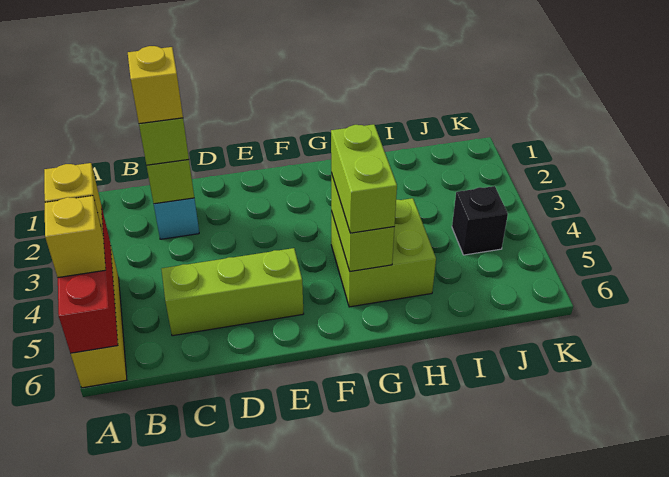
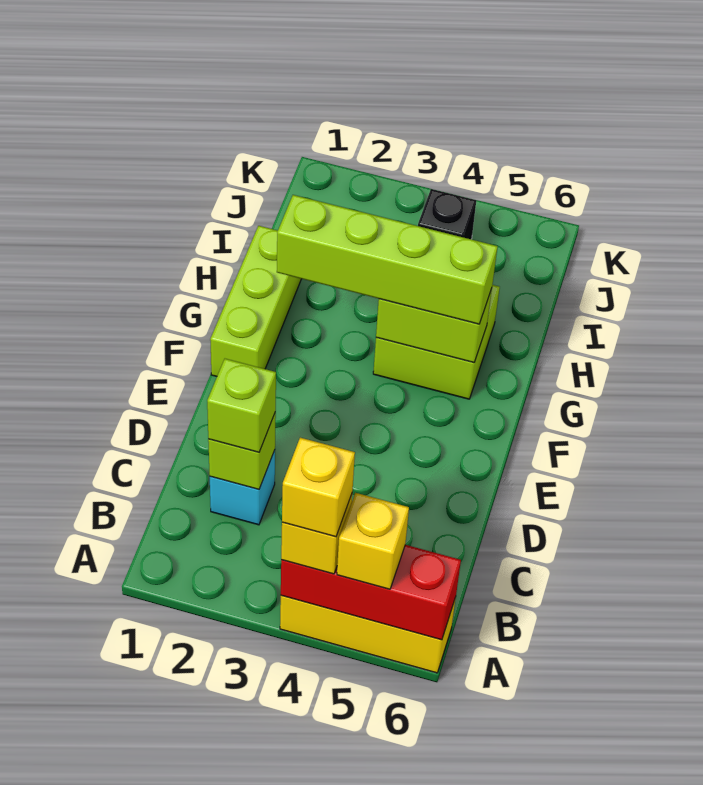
yellow 1x1 brick [128,46,183,124] -> yellow 1x1 brick moved to [282,438,355,537]
lime 1x3 brick [161,248,304,336] -> lime 1x3 brick moved to [210,226,301,376]
lime 1x2 brick [331,124,397,233] -> lime 1x4 brick [277,195,498,324]

